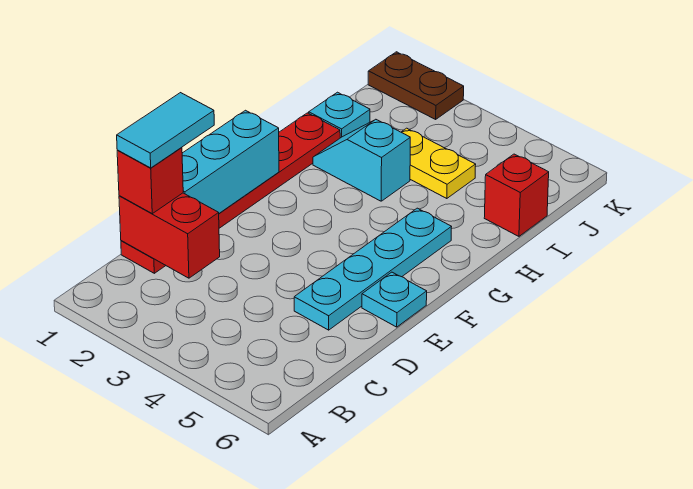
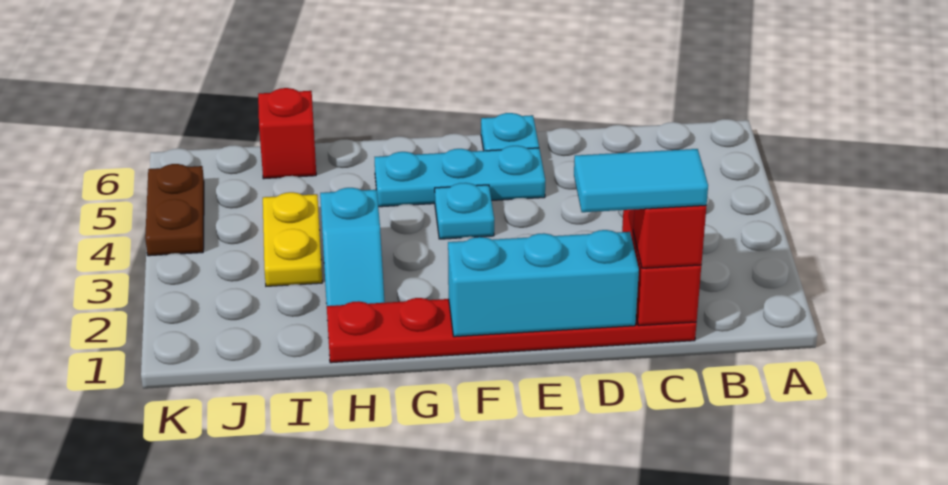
cyan 1x4 plate [294,208,451,330] -> cyan 1x3 plate [375,146,545,207]
cyan 1x1 plate [309,92,370,138] -> cyan 1x1 plate moved to [435,183,494,239]
brown 1x2 plate [368,52,464,119] -> brown 1x2 plate moved to [145,164,204,256]

